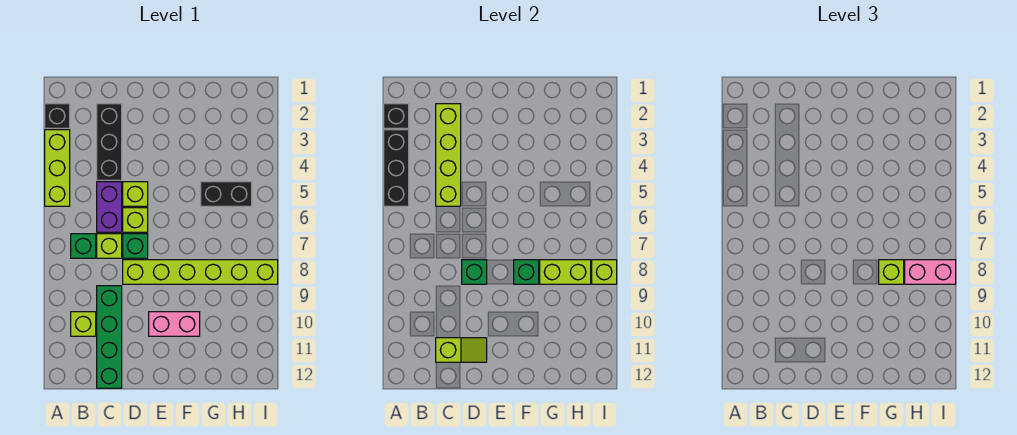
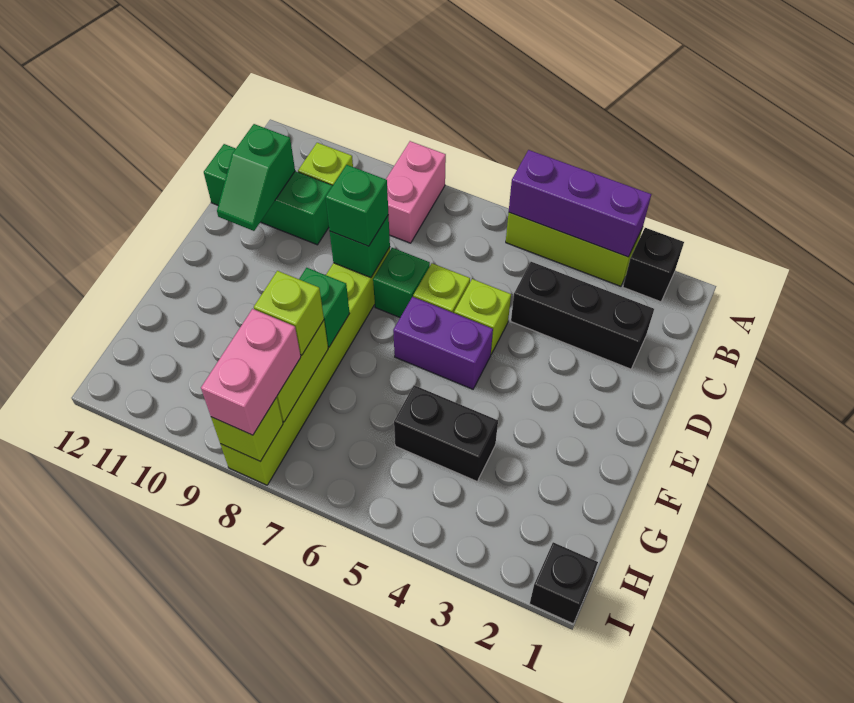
black 1x1 brick [384,104,409,128] -> black 1x1 brick moved to [530,542,598,624]
black 1x3 brick [384,130,409,206] -> purple 1x3 brick [509,150,651,257]
green 1x1 brick [71,234,96,258] -> green 1x1 brick moved to [326,165,388,246]
lime 1x4 brick [436,104,461,206] -> none
purple 1x2 brick [97,182,122,232] -> purple 1x2 brick moved to [393,297,493,389]
lime 1x1 brick [97,234,122,258] -> none
green 1x4 brick [97,286,122,388] -> green 1x3 brick [204,144,332,245]
lime 1x2 slope [436,338,487,362] -> green 1x2 slope [217,124,295,231]
pink 1x2 brick [149,312,200,336] -> pink 1x2 brick moved to [386,141,446,243]
black 1x2 brick [201,182,252,206] -> black 1x2 brick turned to [394,385,498,481]

